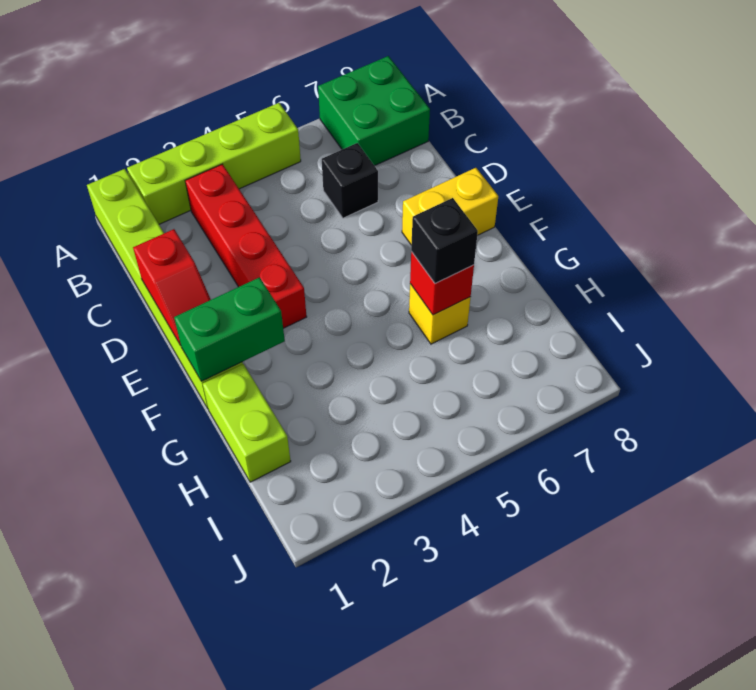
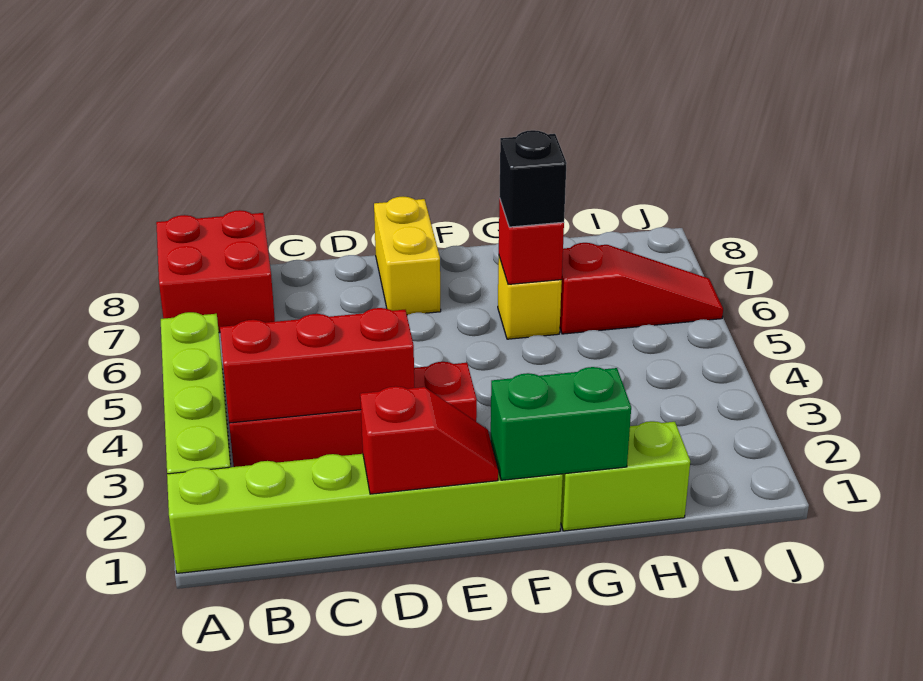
green 2x2 brick [318,56,430,166] -> red 2x2 brick [156,210,275,333]
none -> red 1x3 brick [220,308,414,423]
black 1x1 brick [322,143,378,218] -> none
green 1x2 brick [174,277,285,381] -> green 1x2 brick turned to [491,367,631,480]
none -> red 1x3 slope [560,243,723,334]

